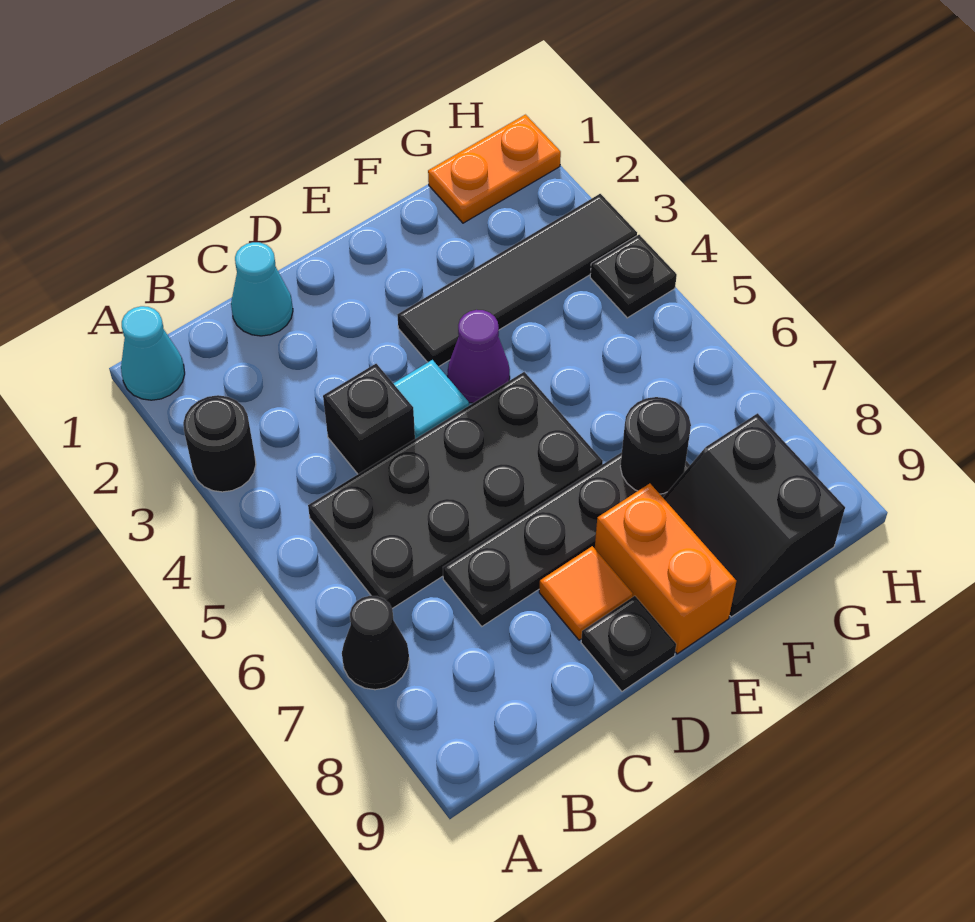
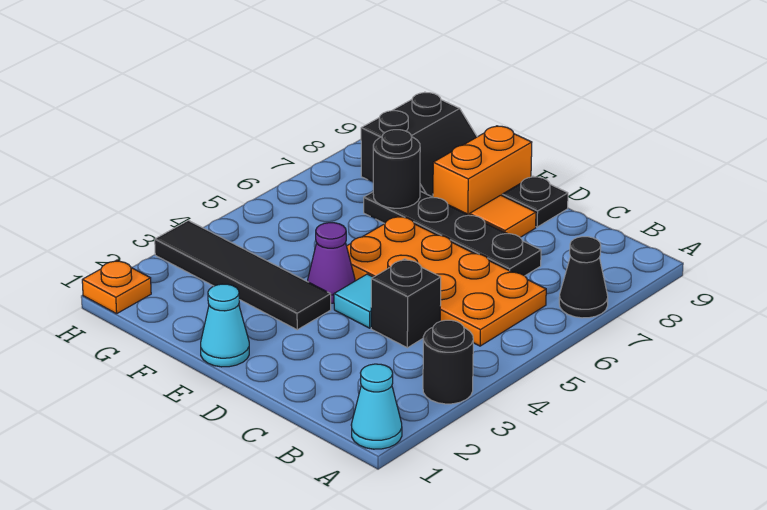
black 2x4 plate [308,372,603,609] -> orange 2x4 plate [347,216,546,346]
cyan 1x1 cone [231,242,293,336] -> cyan 1x1 cone moved to [201,284,249,367]
orange 1x2 plate [428,115,561,223] -> orange 1x1 plate [82,260,151,314]
black 1x1 plate [590,235,677,318] -> none

